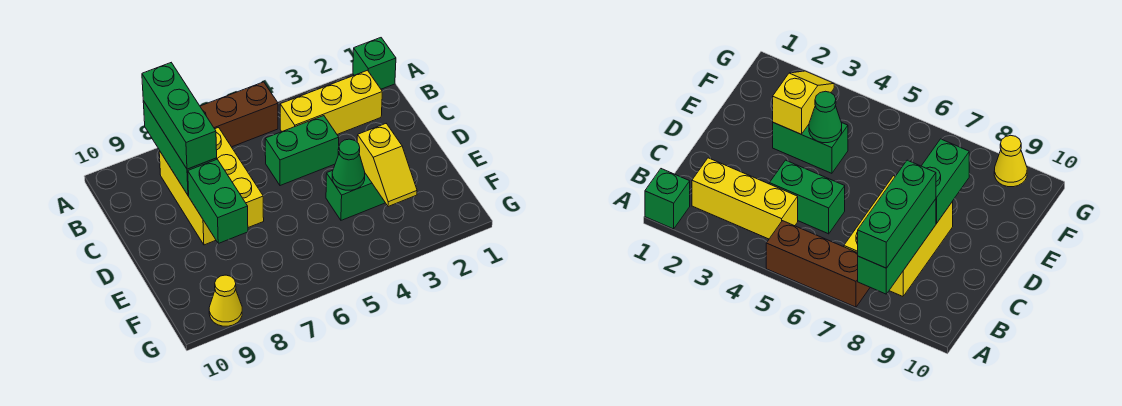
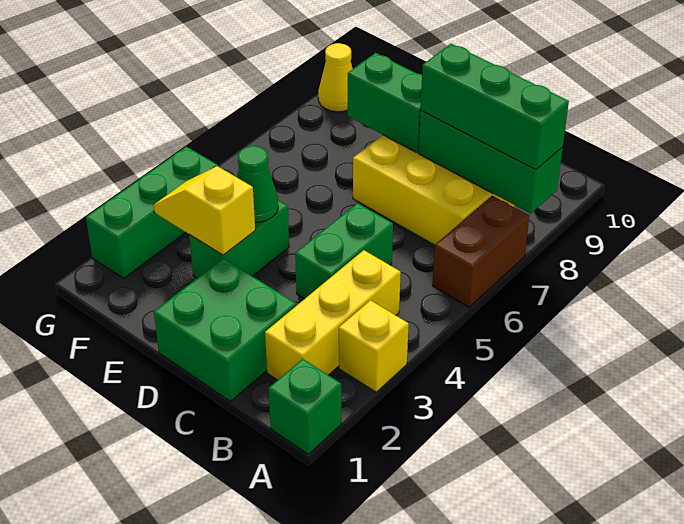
none -> yellow 1x1 brick [339,300,409,392]
brown 1x3 brick [200,82,278,147] -> brown 1x2 brick [432,196,529,307]
none -> green 2x2 brick [154,258,296,401]
none -> green 1x3 brick [86,146,218,278]

